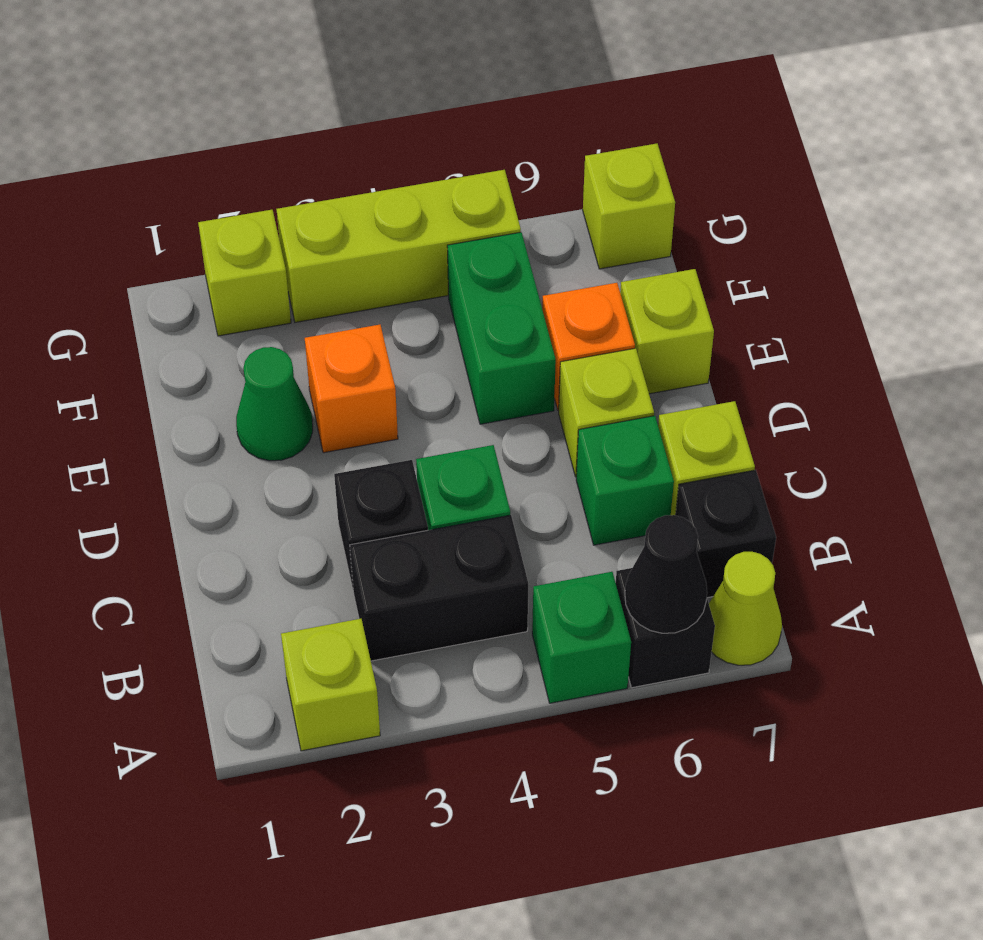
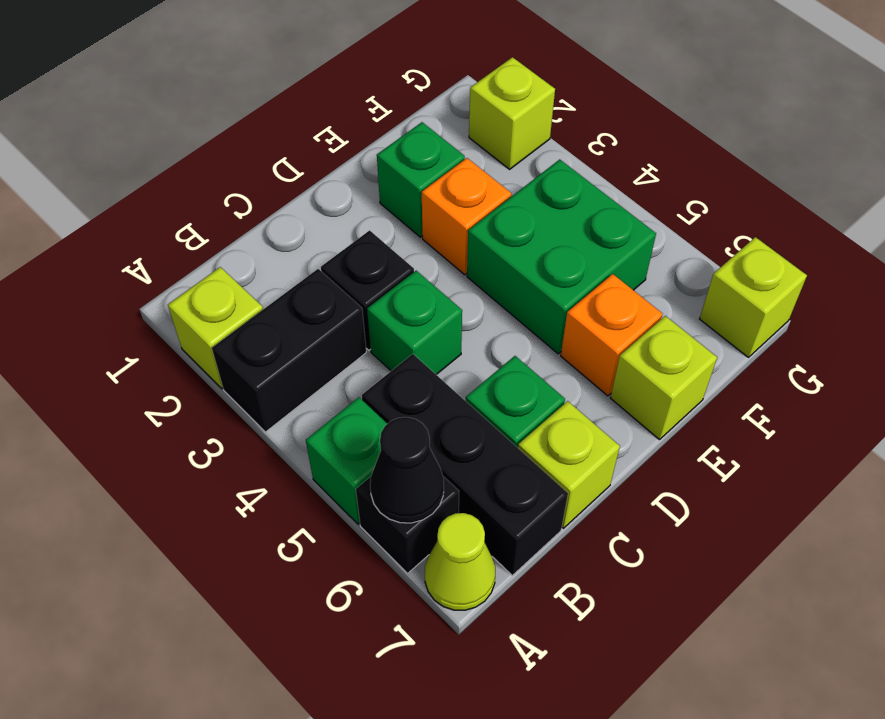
black 1x2 brick [350,515,528,661] -> black 1x2 brick turned to [212,269,366,432]
black 1x1 brick [676,470,776,598] -> black 1x3 brick [362,354,568,575]
lime 1x1 brick [559,348,654,477] -> none
green 1x1 cone [236,347,313,461] -> green 1x1 brick [377,122,465,237]
green 1x2 brick [447,232,556,424] -> green 2x2 brick [467,159,656,354]
lime 1x3 brick [276,170,521,322] -> none

